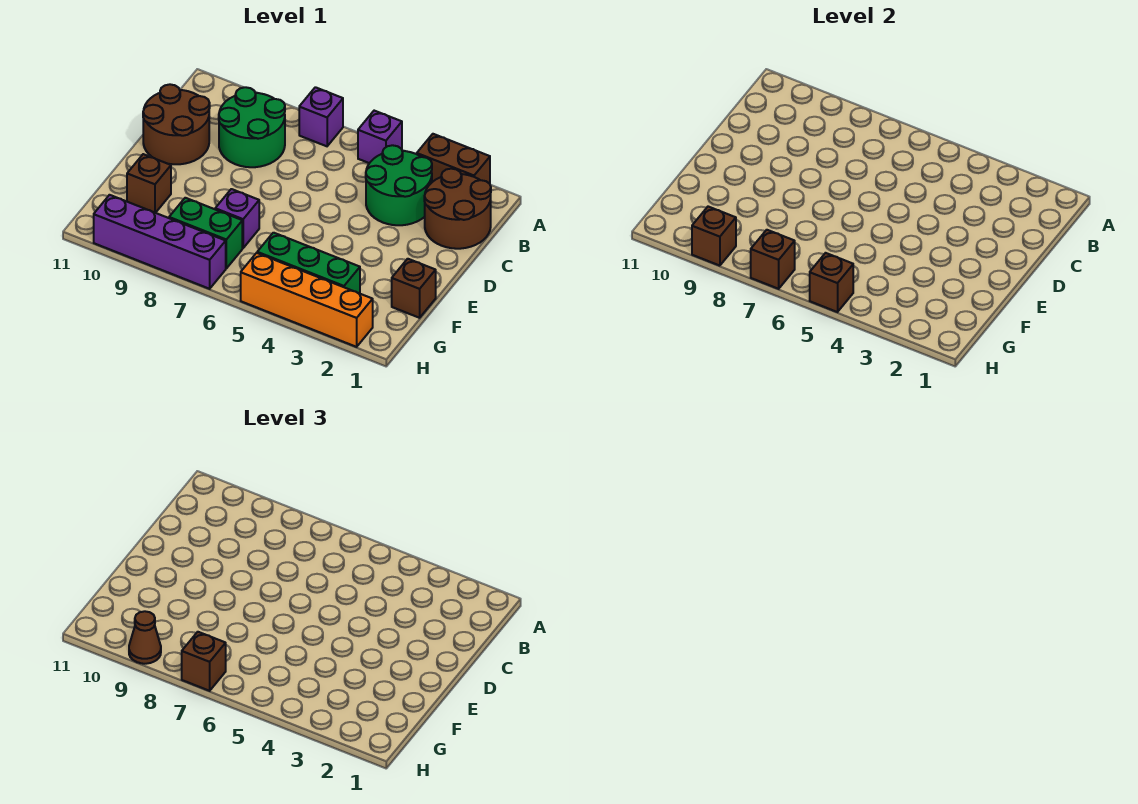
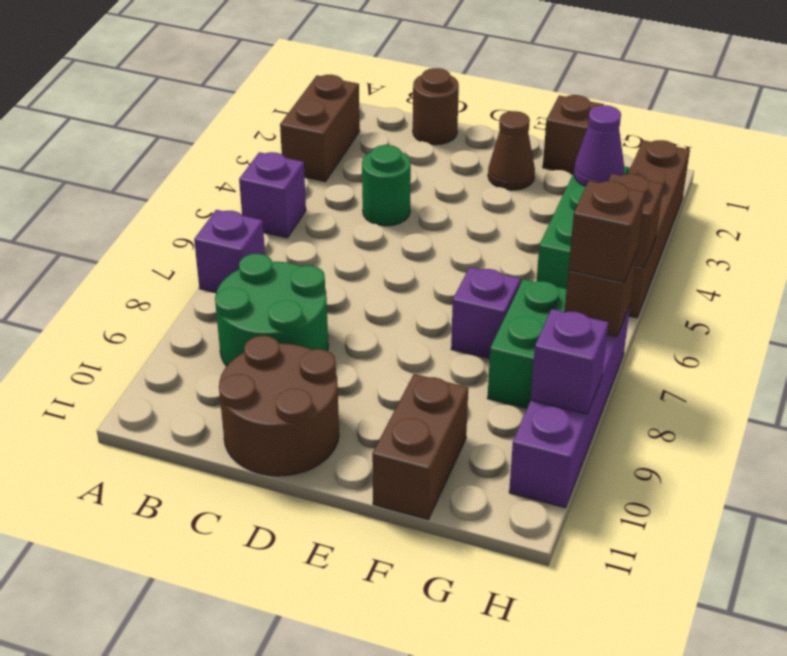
brown 2x2 round brick [424,169,491,249] -> brown 1x1 round brick [413,68,459,145]
green 2x2 round brick [366,145,432,225] -> green 1x1 round brick [362,145,411,226]
brown 1x1 brick [127,154,171,213] -> brown 1x2 brick [372,374,468,519]
none -> purple 1x1 cone [574,105,624,186]
orange 1x4 brick [241,253,373,347] -> brown 1x4 brick [628,140,690,318]
brown 1x1 brick [692,207,736,266] -> purple 1x1 brick [531,309,608,414]
brown 1x1 cone [129,611,161,664] -> brown 1x1 cone moved to [488,111,535,190]

